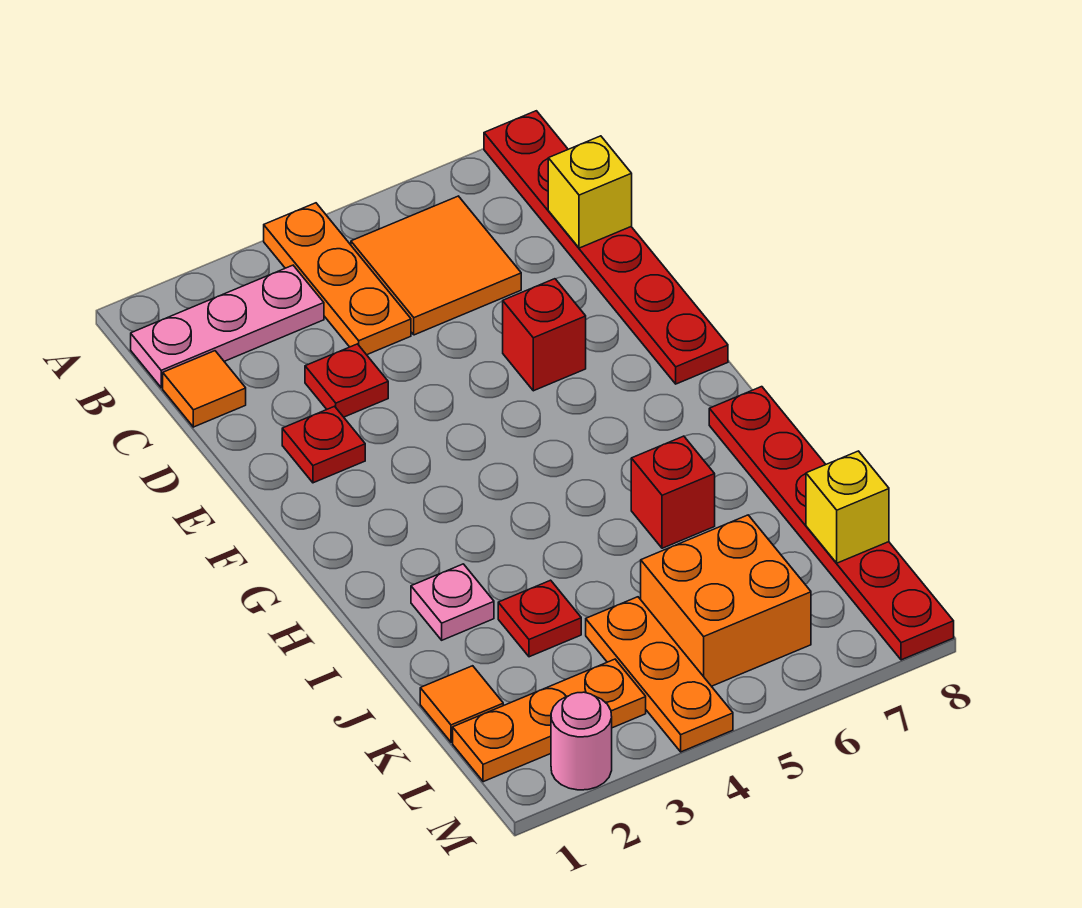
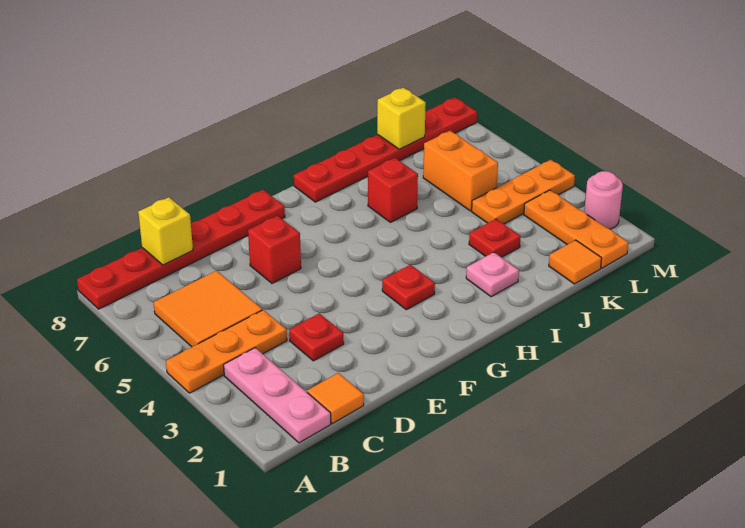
red 1x1 plate [282,406,365,483] -> red 1x1 plate moved to [382,265,435,310]
orange 2x2 brick [641,515,811,686] -> orange 1x2 brick [423,131,498,211]

